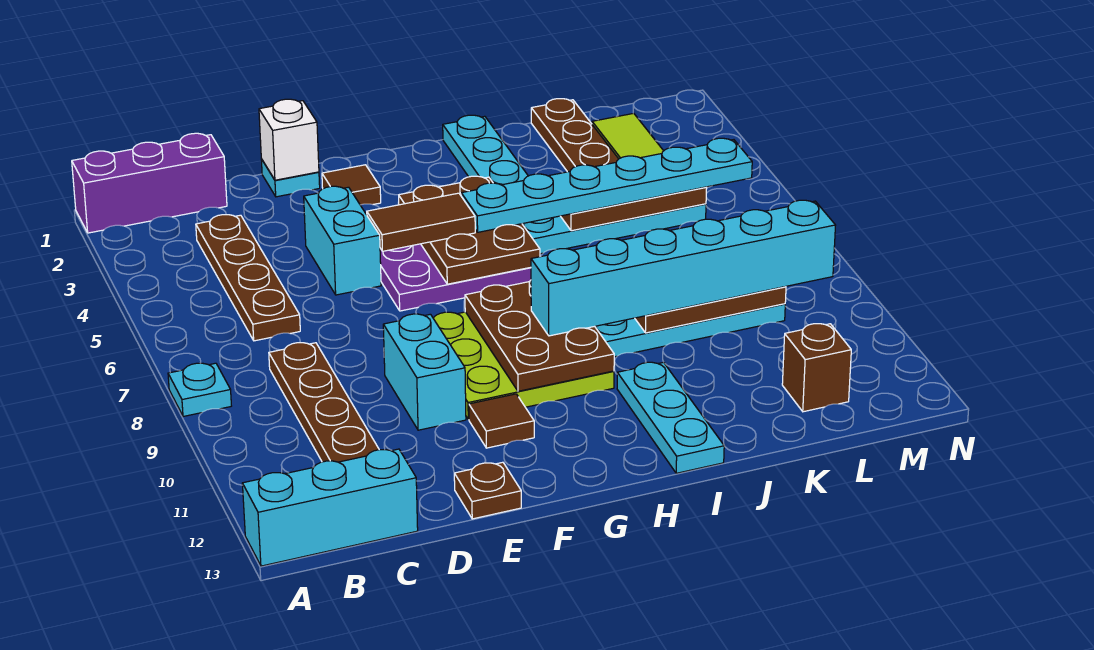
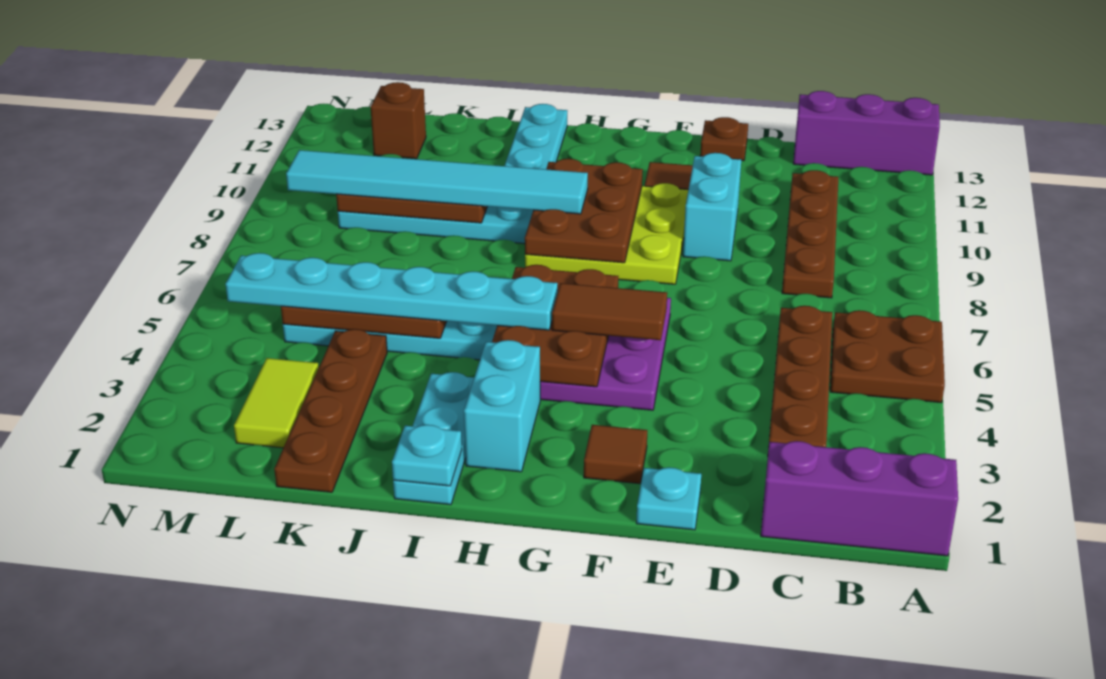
none -> brown 2x2 plate [830,310,945,403]
cyan 1x1 plate [168,363,231,416] -> cyan 1x1 plate moved to [392,425,462,486]
cyan 1x3 brick [242,449,418,566] -> purple 1x3 brick [793,91,940,175]
white 1x1 brick [259,99,319,180] -> none
cyan 1x2 brick [304,186,381,295] -> cyan 1x2 brick moved to [464,340,540,472]
cyan 1x6 brick [531,200,836,336] -> cyan 1x6 tile [286,150,588,214]

